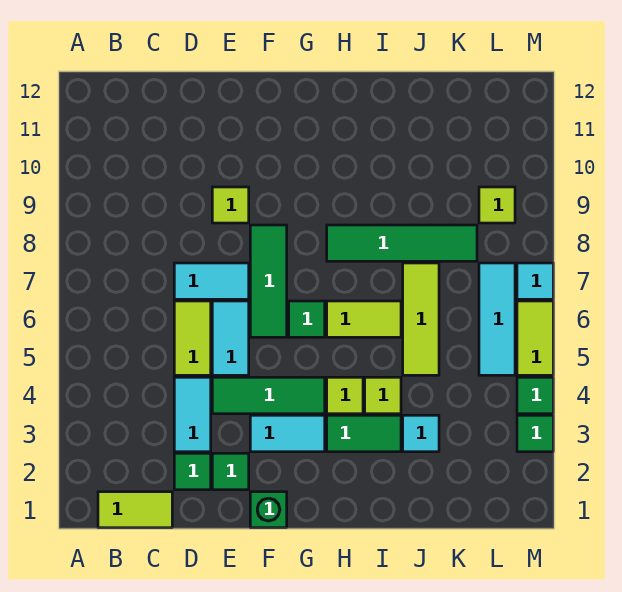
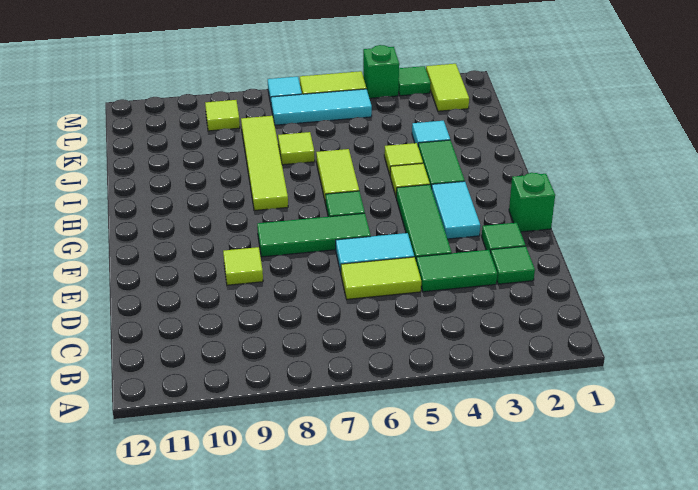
lime 1x2 tile [98,492,172,528] -> lime 1x2 tile moved to [426,64,469,111]
cyan 1x2 tile [174,377,211,452] -> green 1x2 tile [416,250,497,292]
cyan 1x2 tile [174,263,249,299] -> none
green 1x4 tile [327,225,477,261] -> lime 1x4 tile [241,116,288,211]
lime 1x3 tile [403,263,439,375] -> lime 1x1 tile [278,132,315,165]
green 1x1 tile [517,377,553,414] -> green 1x1 brick [363,45,399,98]

